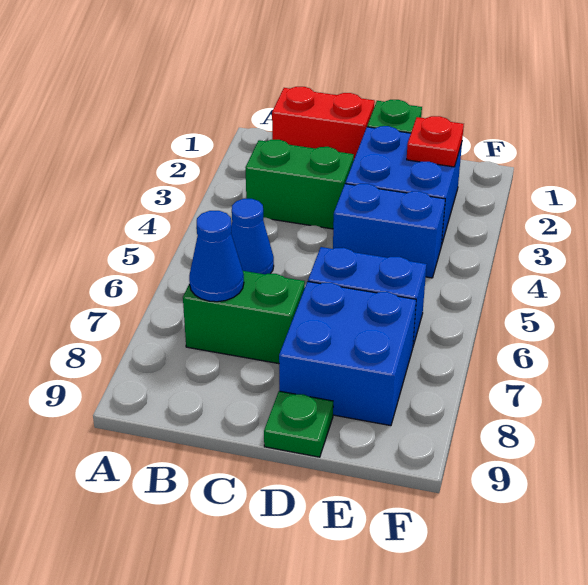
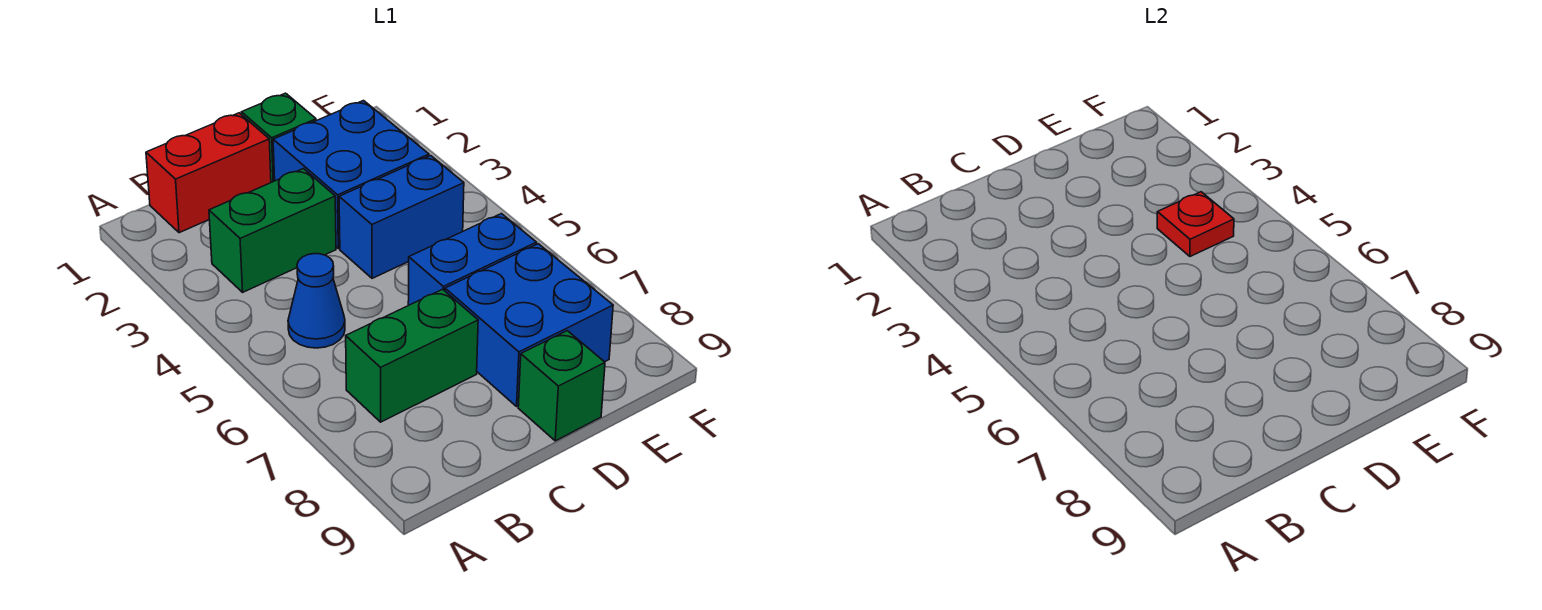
blue 1x1 cone [189,211,244,302] -> none
green 1x1 plate [264,391,333,457] -> green 1x1 brick [518,331,605,441]
red 1x1 plate [407,116,464,167] -> red 1x1 plate moved to [1157,192,1234,256]

